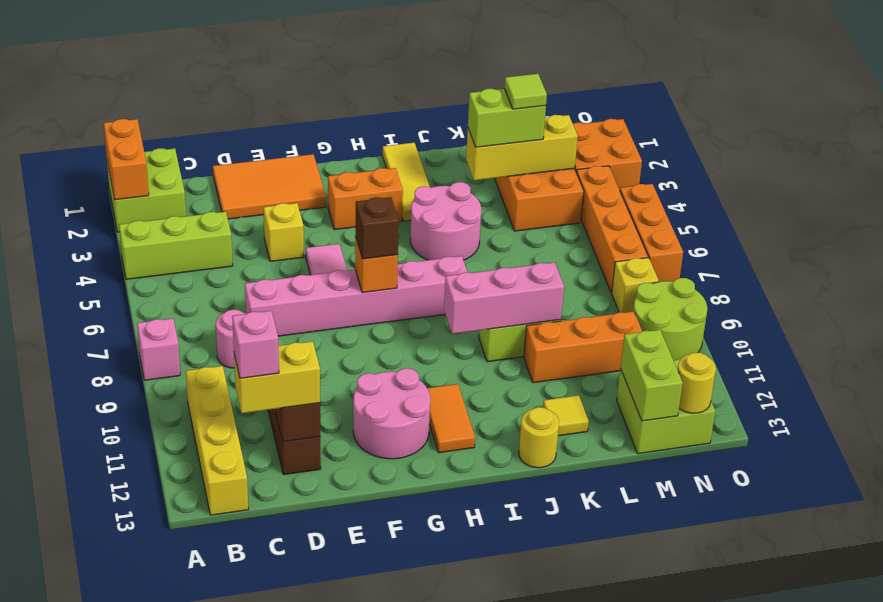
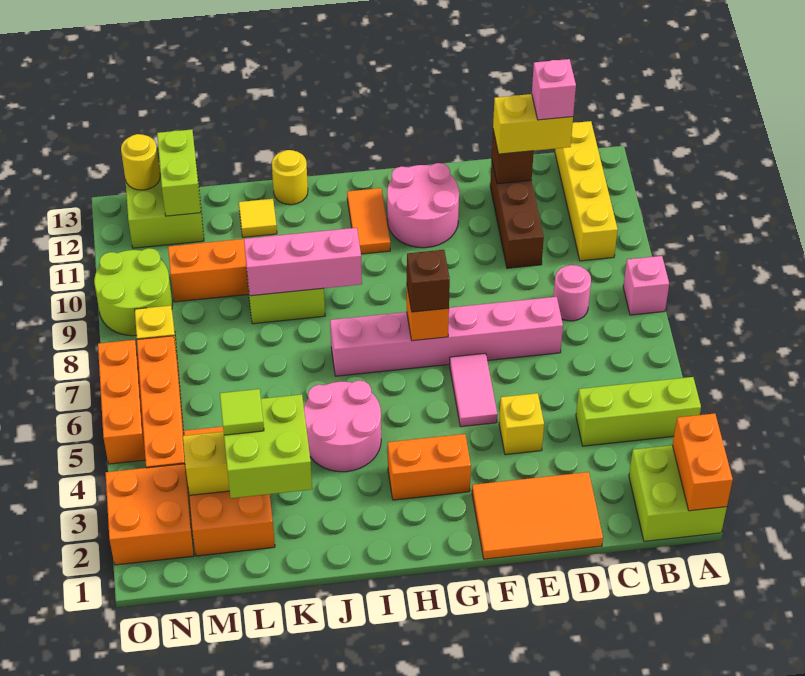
yellow 1x3 tile [383,143,430,221] -> none
lime 1x2 brick [468,89,546,147] -> lime 2x2 brick [224,394,312,498]

